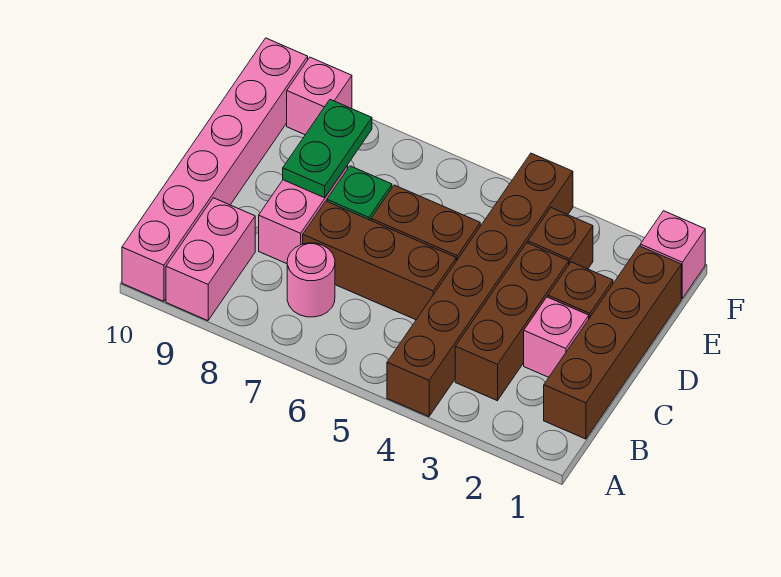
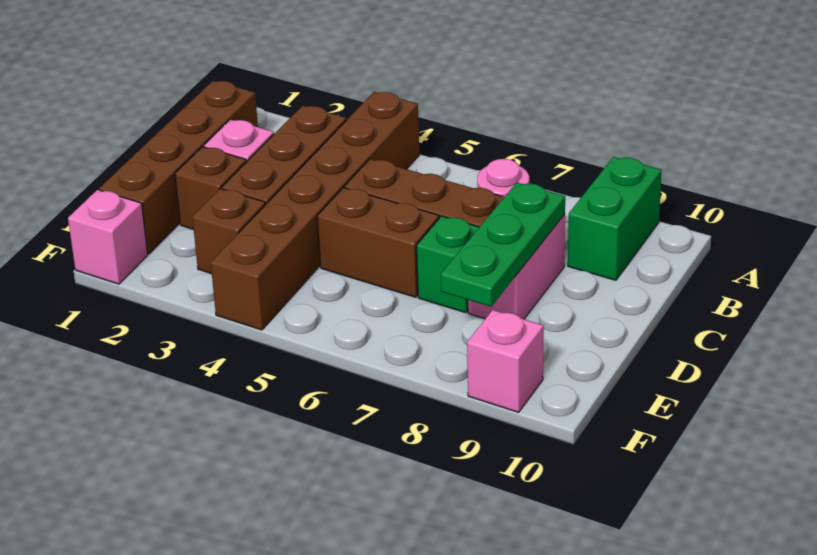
pink 1x2 brick [166,198,255,321] -> green 1x2 brick [568,157,661,280]
pink 1x6 brick [122,38,308,301] -> none
green 1x2 plate [283,100,372,198] -> green 1x3 plate [441,182,565,307]

